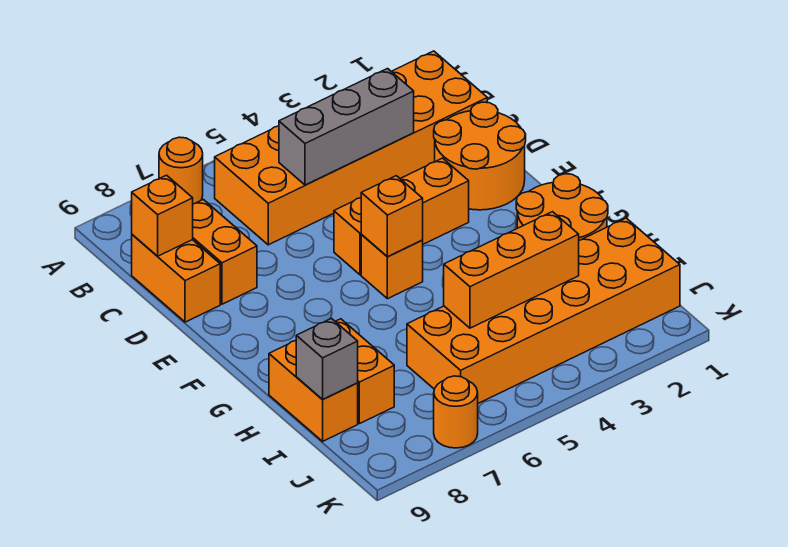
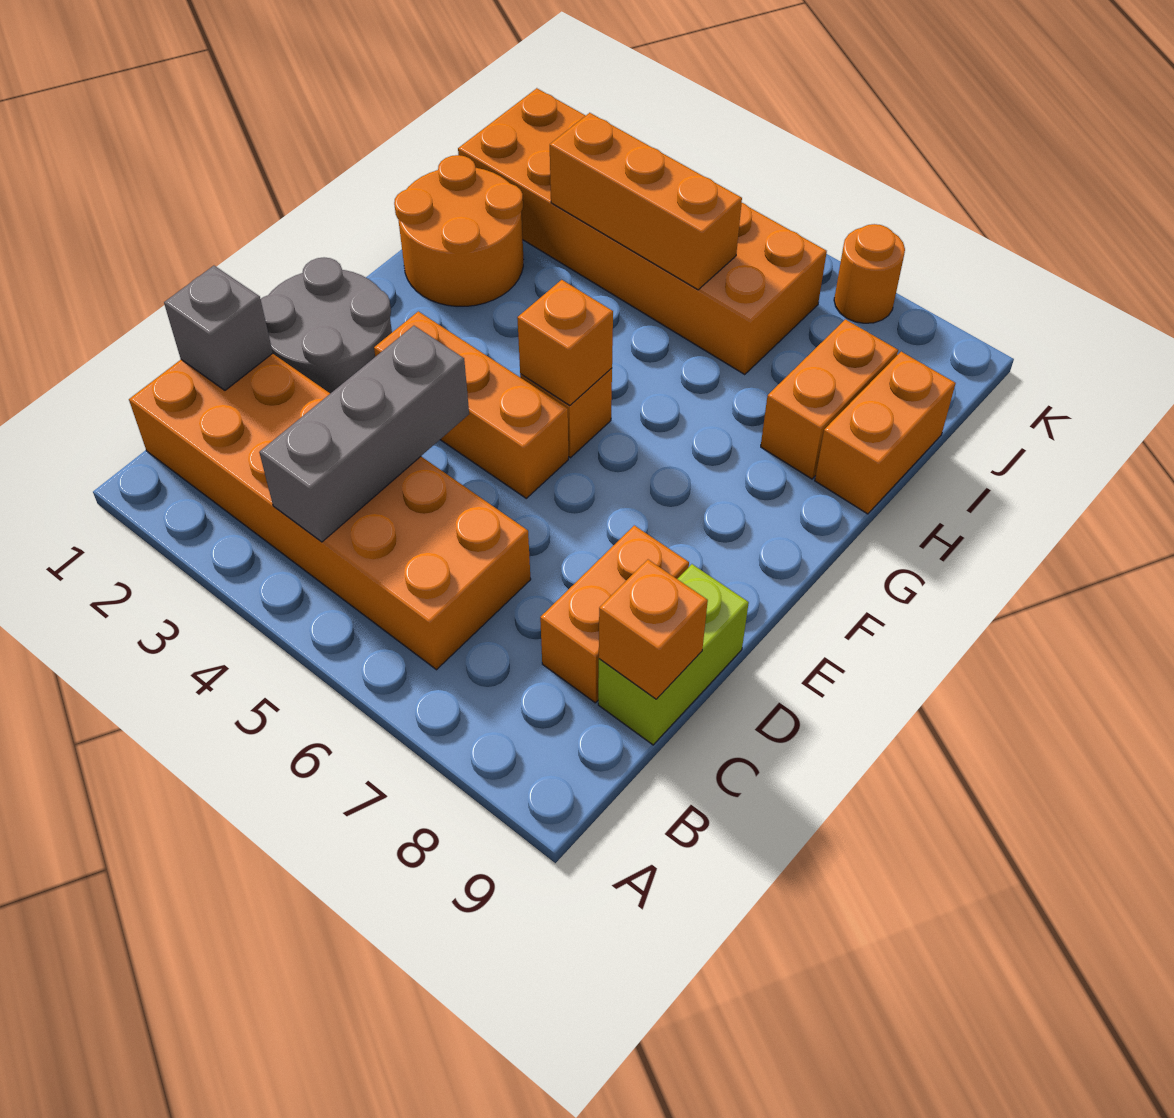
orange 1x1 round brick [159,137,203,204] -> none
grey 1x3 brick [279,69,414,185] -> grey 1x3 brick turned to [259,326,469,542]
orange 1x2 brick [132,235,220,322] -> lime 1x2 brick [598,564,749,745]
orange 2x2 round brick [434,102,526,210] -> grey 2x2 round brick [261,257,392,394]
grey 1x1 brick [296,319,358,399] -> grey 1x1 brick moved to [164,266,273,390]

